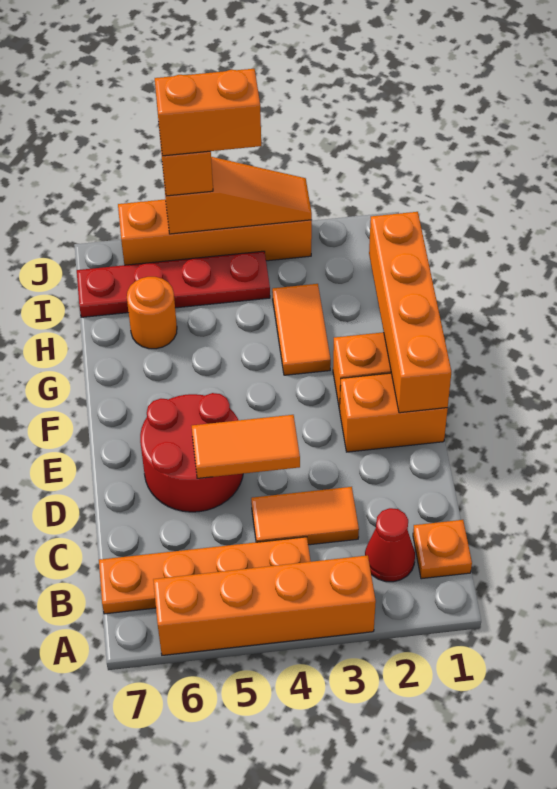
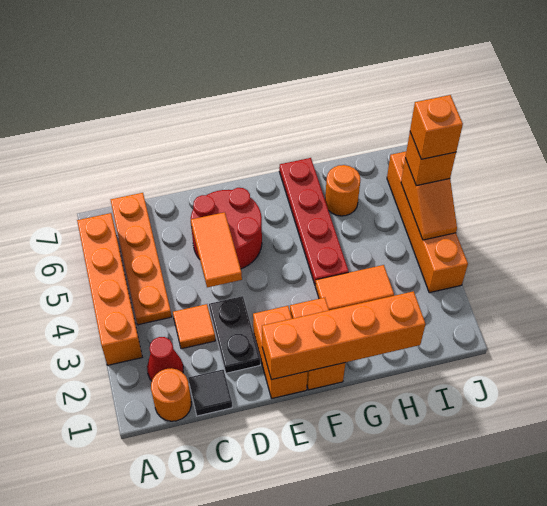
orange 1x1 plate [413,520,472,579] -> orange 1x1 round brick [151,368,191,421]
none -> black 1x1 tile [188,370,232,416]
orange 1x2 tile [251,487,359,545] -> orange 1x1 tile [173,304,215,349]
none -> black 1x2 plate [209,296,260,373]
red 1x4 plate [77,251,270,317] -> red 1x4 plate moved to [279,158,349,284]
orange 1x3 slope [163,157,312,234] -> orange 1x2 slope [401,158,457,240]
orange 1x2 brick [155,69,261,156] -> orange 1x1 brick [410,95,463,159]

